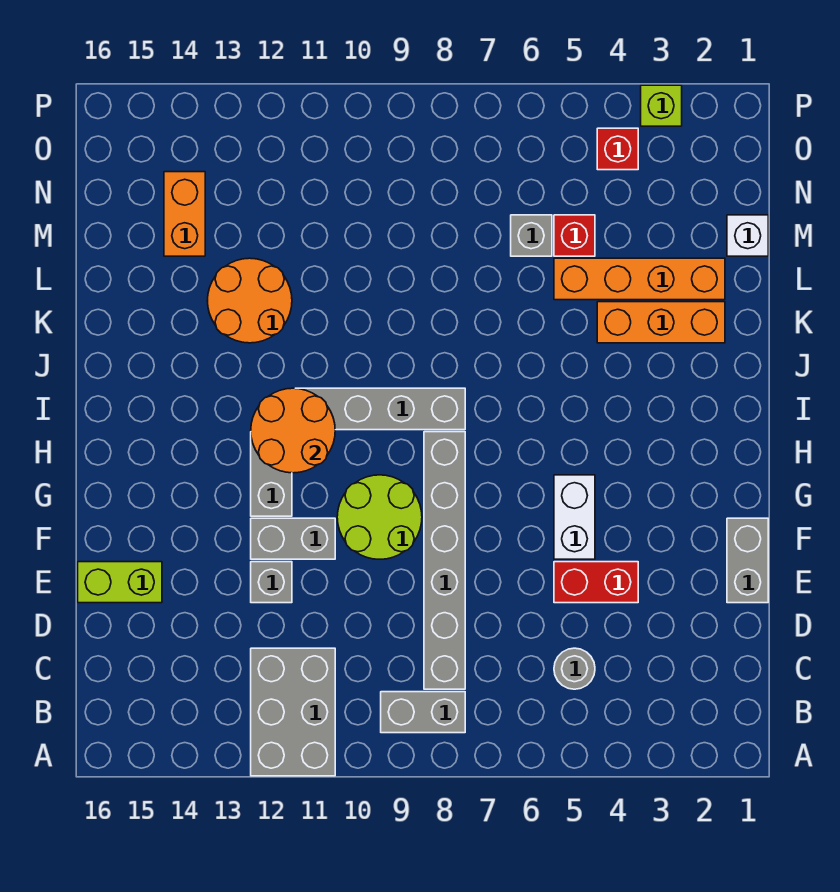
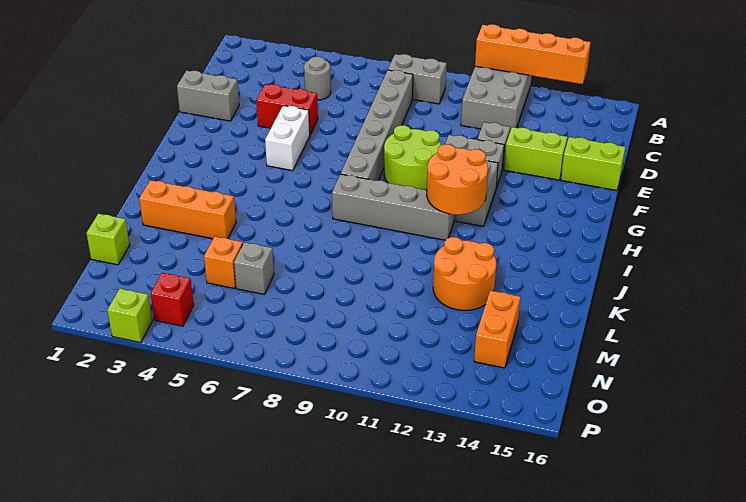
grey 1x2 brick [727,518,768,603] -> grey 1x2 brick turned to [177,70,239,121]
none -> lime 1x2 brick [504,127,567,180]
orange 1x4 brick [554,258,725,300] -> orange 1x4 brick moved to [475,24,591,84]
white 1x1 brick [727,215,768,256] -> lime 1x1 brick [86,214,130,265]
red 1x1 brick [554,215,595,256] -> orange 1x1 brick [204,236,243,289]

